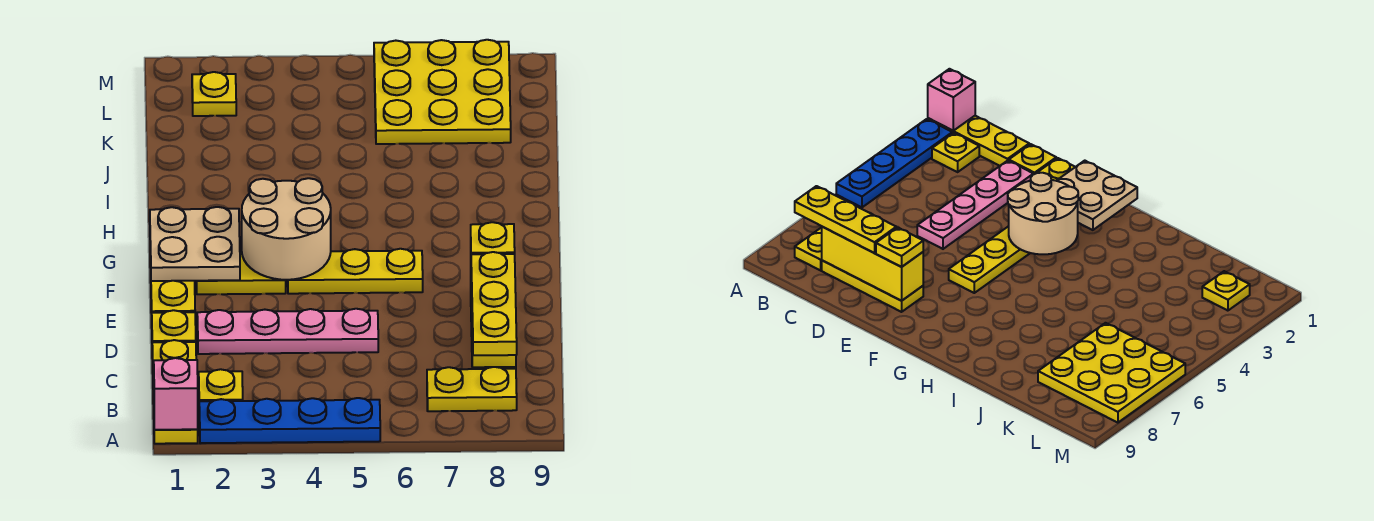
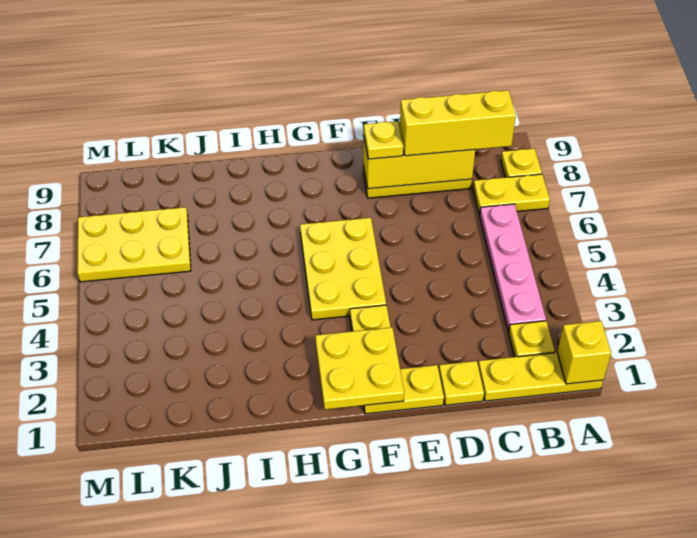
pink 1x1 brick [154,358,198,430] -> yellow 1x1 brick [557,321,611,384]
blue 1x4 plate [199,398,380,443] -> none
yellow 1x2 plate [427,367,517,411] -> yellow 1x2 plate turned to [473,174,550,215]
yellow 1x3 plate [471,252,517,355] -> yellow 1x3 brick [400,90,516,156]
pink 1x4 plate [197,309,378,354] -> pink 1x4 plate moved to [480,204,546,332]
tan 2x2 plate [150,207,240,281] -> yellow 2x2 plate [315,327,404,409]
tan 2x2 round brick [242,178,331,280] -> none
yellow 1x3 plate [288,249,423,294] -> yellow 2x3 plate [300,218,386,320]
yellow 3x3 plate [374,40,511,144] -> yellow 2x3 plate [77,207,191,282]
yellow 1x1 plate [192,72,236,116] -> yellow 1x1 plate moved to [501,148,542,177]

